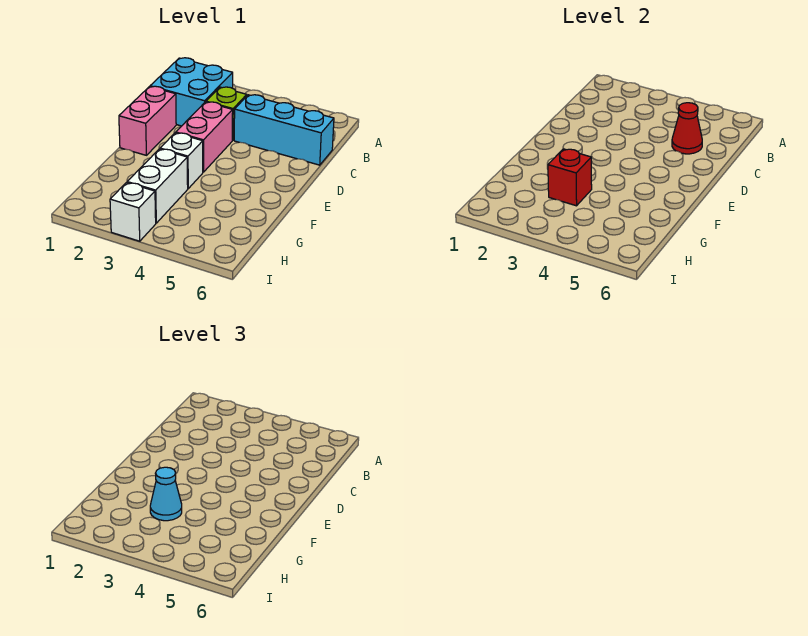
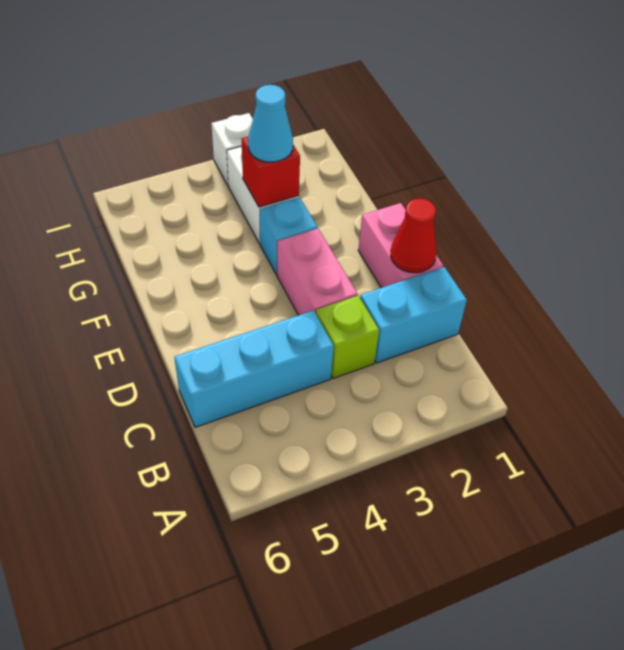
cyan 2x2 brick [150,58,233,126] -> cyan 1x2 brick [360,267,467,363]
red 1x1 cone [672,103,702,154] -> red 1x1 cone moved to [391,199,437,273]
white 1x1 brick [160,133,203,189] -> cyan 1x1 brick [260,197,317,275]

